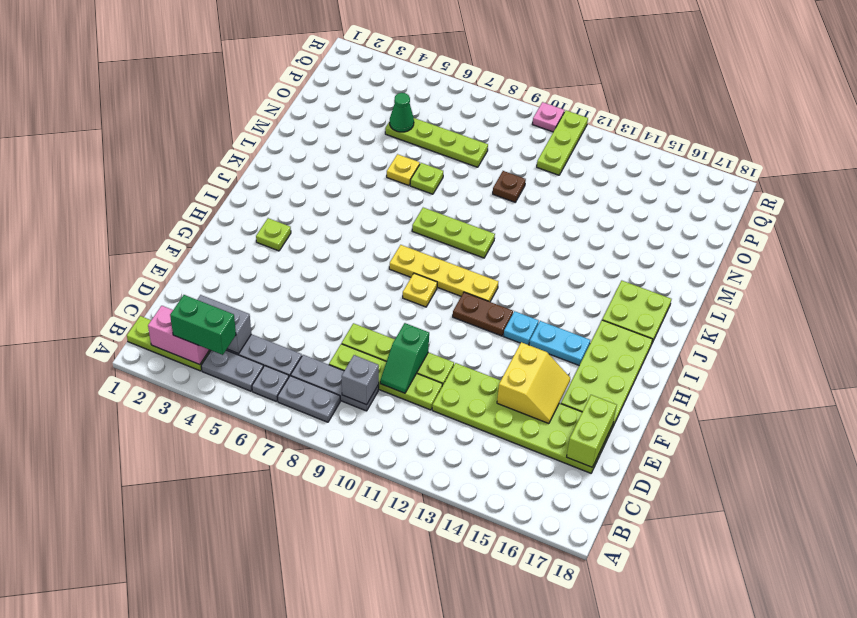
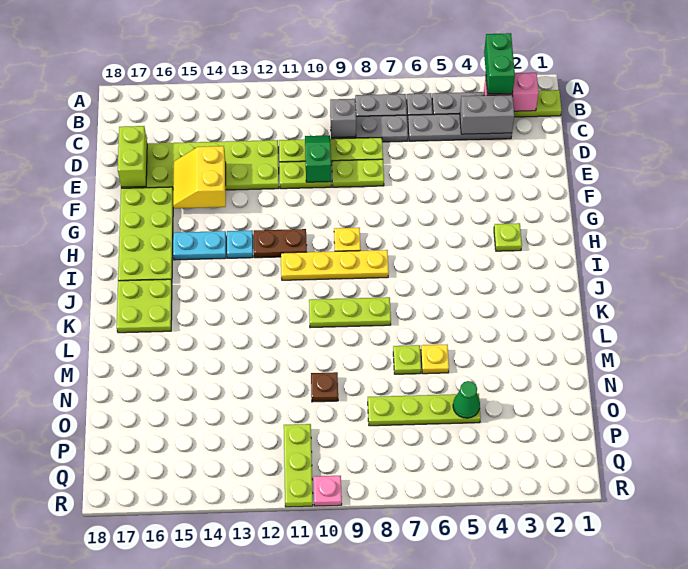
green 1x2 brick [170,295,236,355] -> green 1x2 brick turned to [484,33,515,94]

